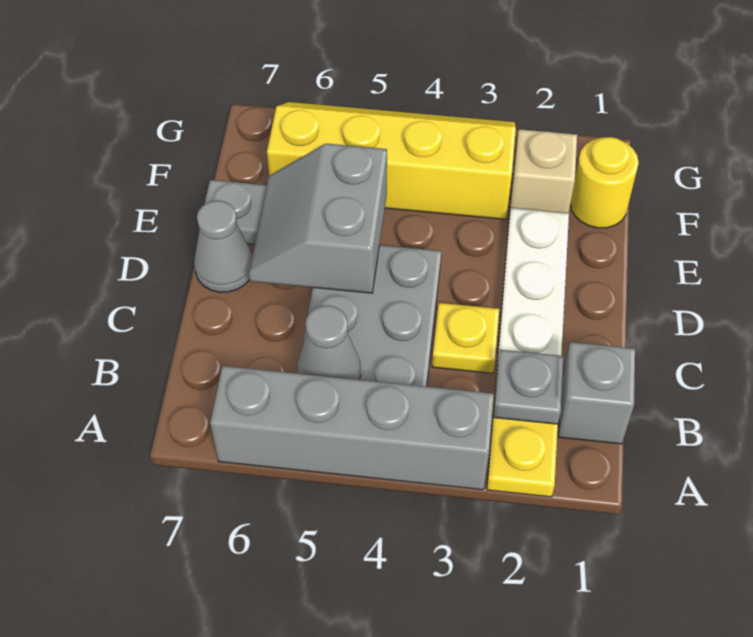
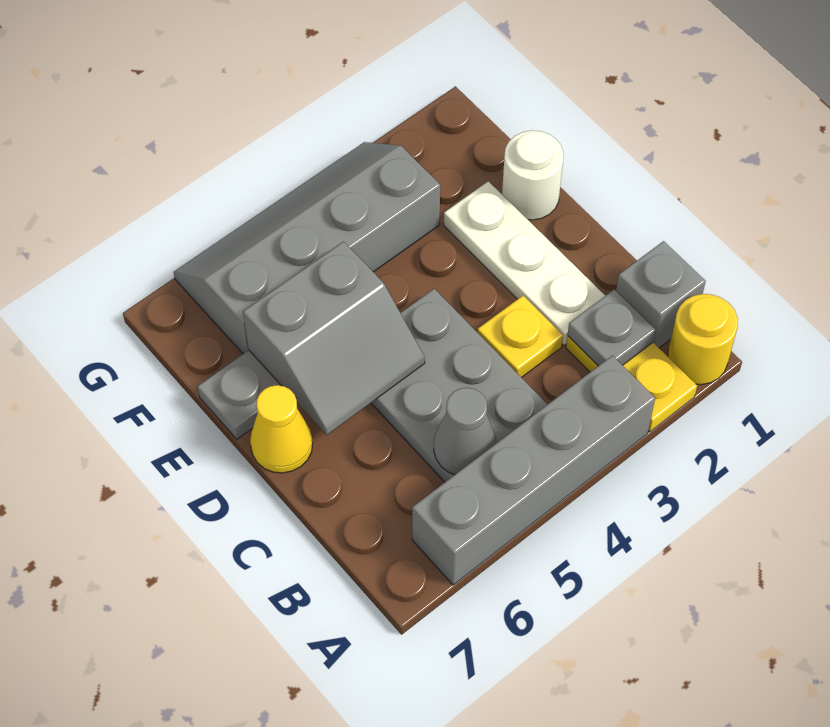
grey 2x2 slope [249,144,387,293] -> grey 2x2 slope turned to [243,242,425,435]
grey 1x1 cone [194,201,252,292] -> yellow 1x1 cone [250,385,313,473]
none -> white 1x1 round brick [502,130,564,220]
yellow 1x1 round brick [571,137,639,228] -> yellow 1x1 round brick moved to [668,294,738,385]
tan 1x1 brick [509,129,577,216] -> none
yellow 2x4 slope [267,102,516,219] -> grey 2x4 slope [174,142,440,354]

